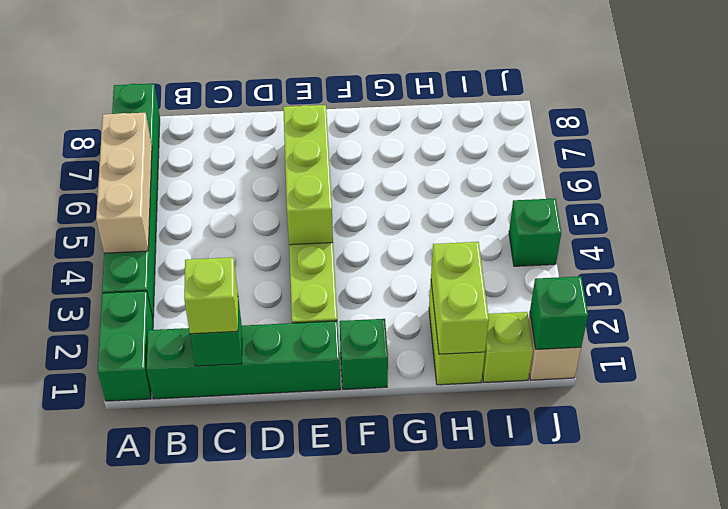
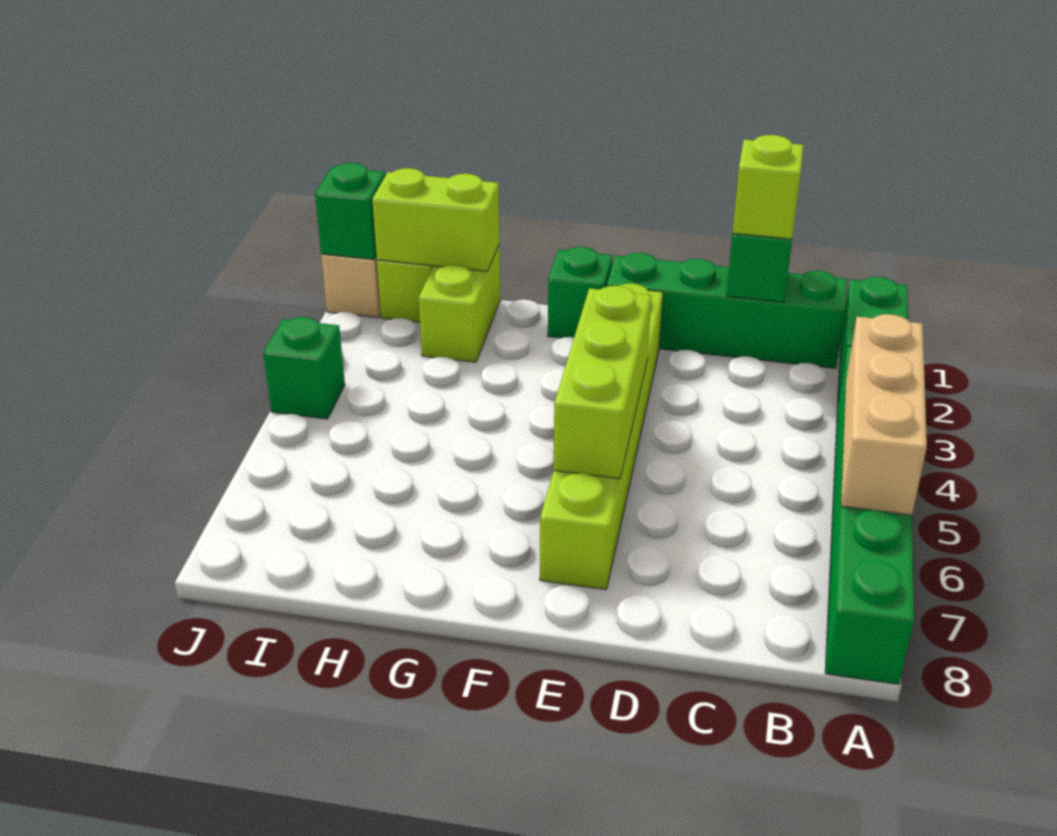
lime 1x2 brick [431,242,489,354] -> lime 1x2 brick turned to [372,168,499,271]

